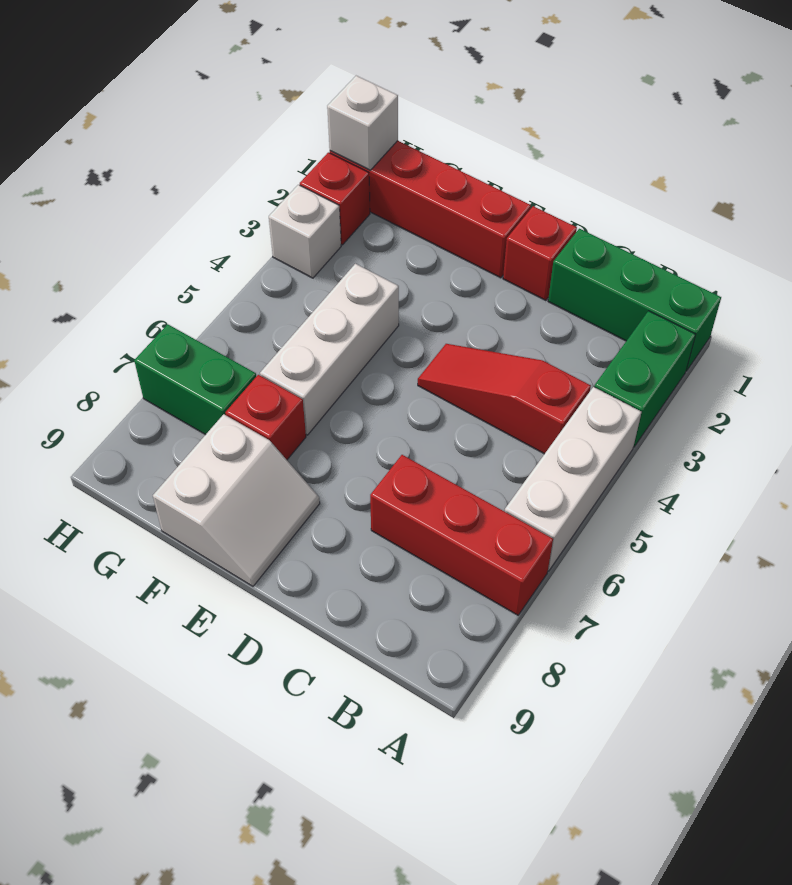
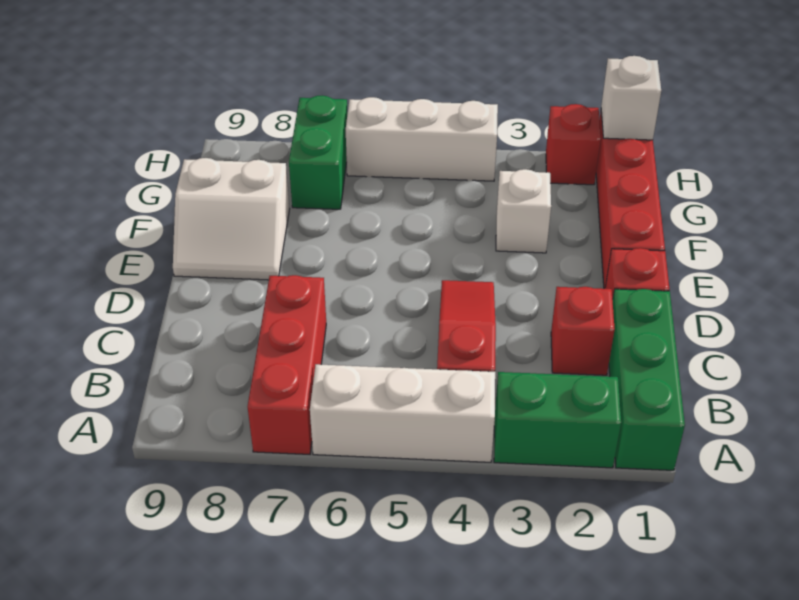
white 1x3 brick [260,264,399,435] -> white 1x3 brick moved to [346,97,498,181]
red 1x1 brick [225,375,306,460] -> red 1x1 brick moved to [551,287,615,375]
white 1x1 brick [269,185,341,278] -> white 1x1 brick moved to [496,169,551,253]

